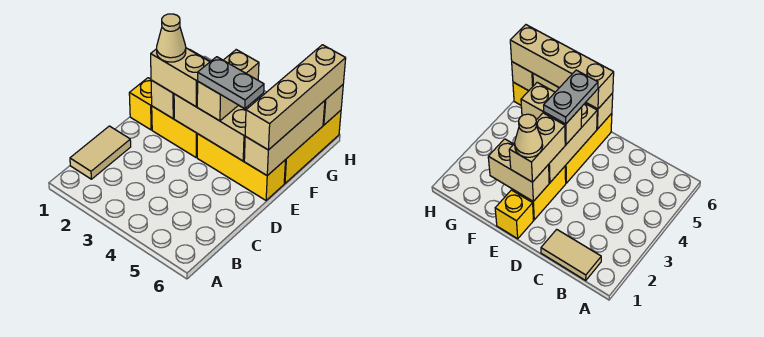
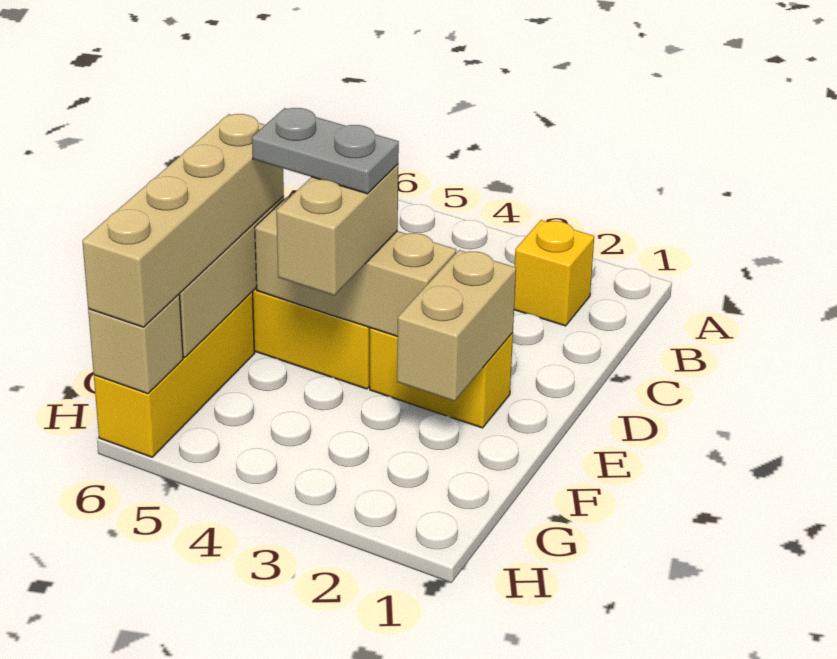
tan 1x2 tile [70,126,131,179] -> none
yellow 1x1 brick [129,78,152,130] -> yellow 1x1 brick moved to [514,220,594,326]
tan 1x2 brick [151,48,210,107] -> none
tan 1x1 cone [157,14,186,62] -> none

